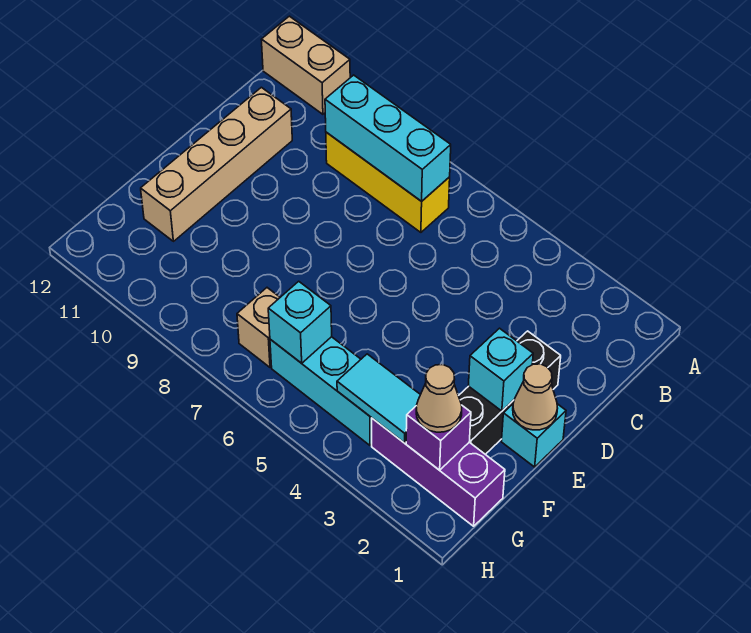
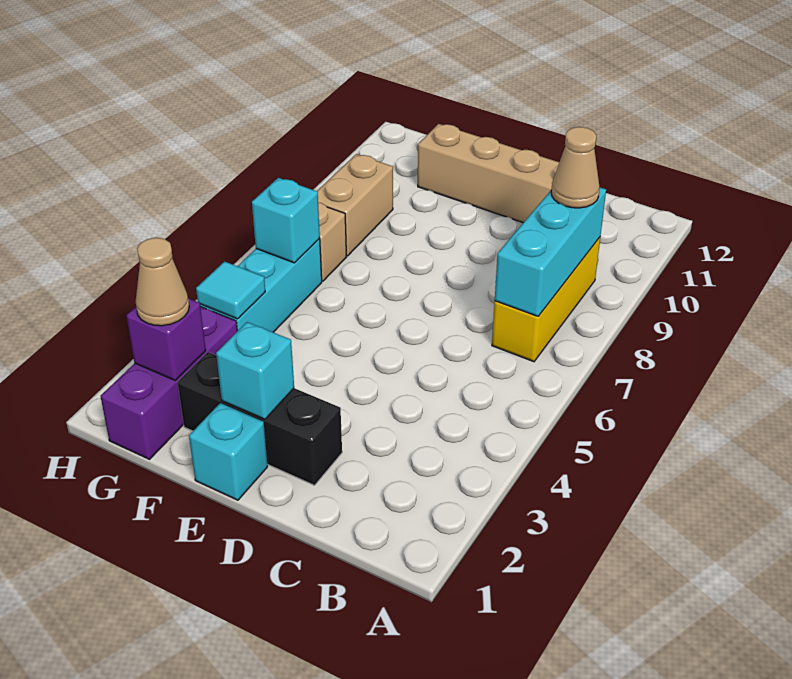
tan 1x2 brick [261,16,350,114] -> tan 1x2 brick moved to [317,154,393,256]
tan 1x1 cone [513,364,558,430] -> tan 1x1 cone moved to [551,127,600,208]
cyan 1x2 tile [337,354,420,443] -> cyan 1x1 tile [196,261,265,319]

